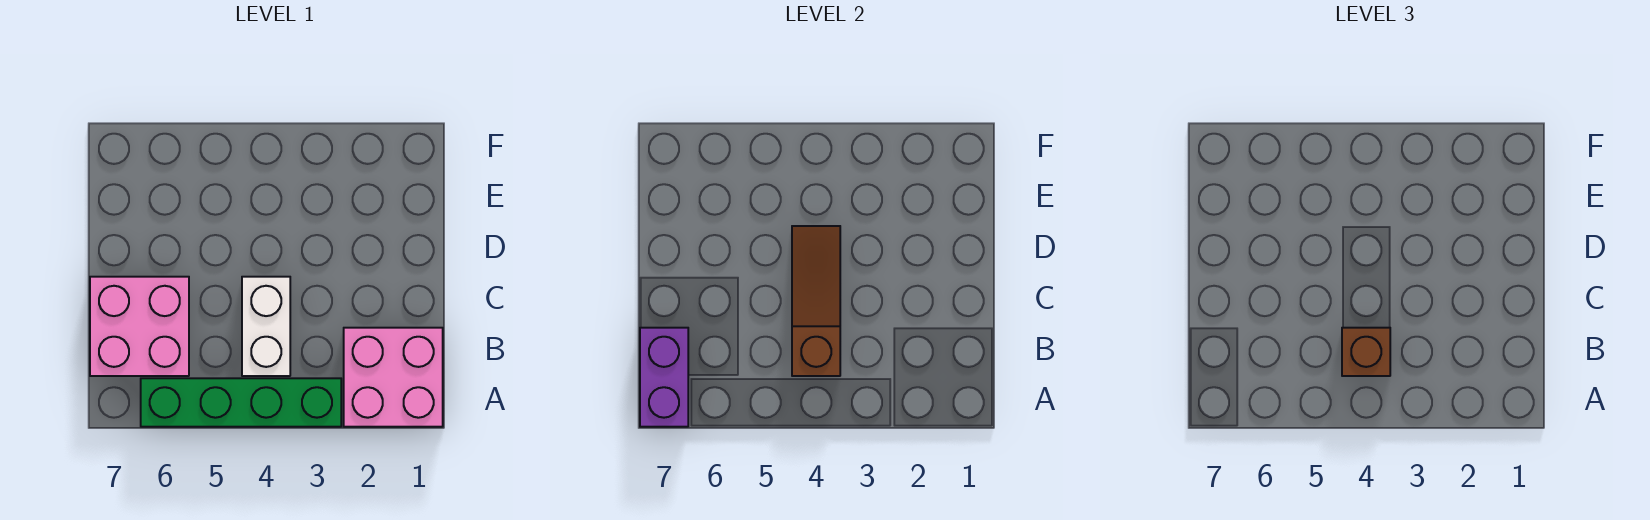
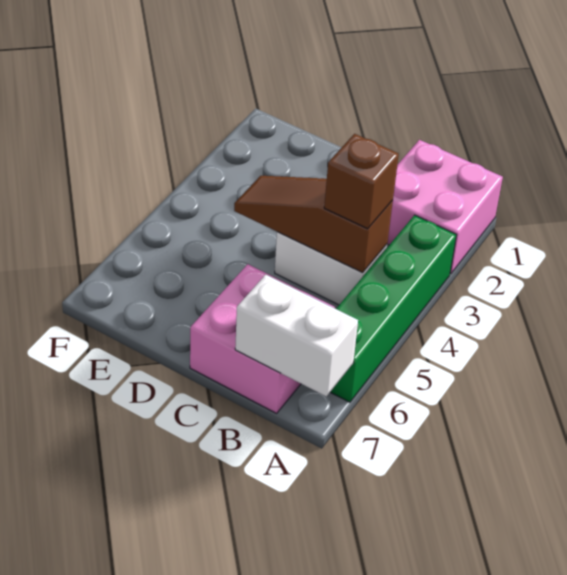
purple 1x2 brick [640,328,688,427] -> white 1x2 brick [235,275,358,396]

